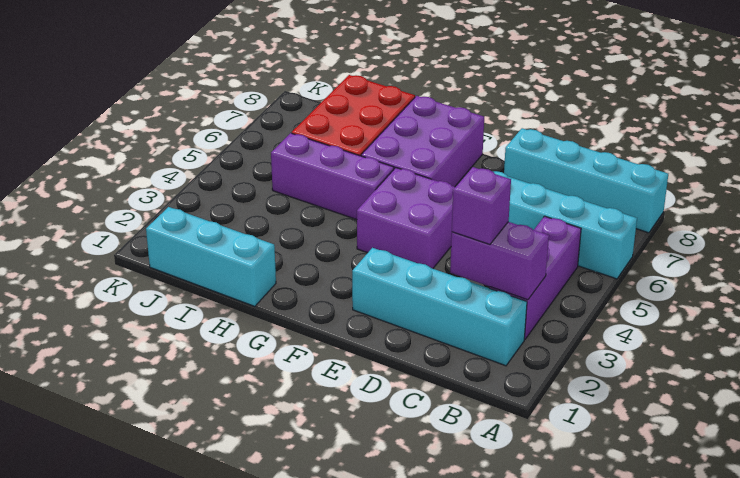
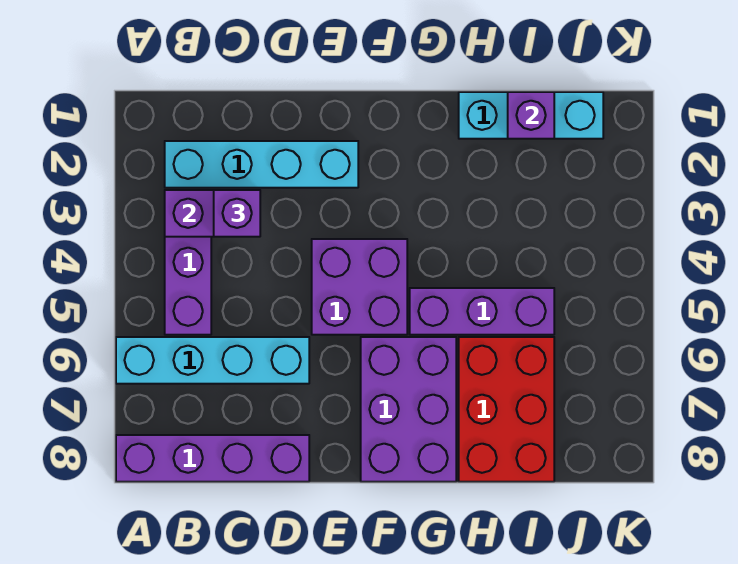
cyan 1x4 brick [504,128,668,233] -> purple 1x4 brick [116,435,309,482]
none -> purple 1x1 brick [508,92,554,139]

